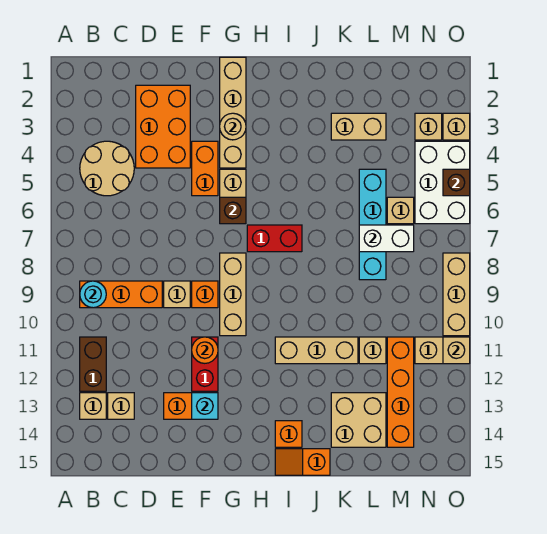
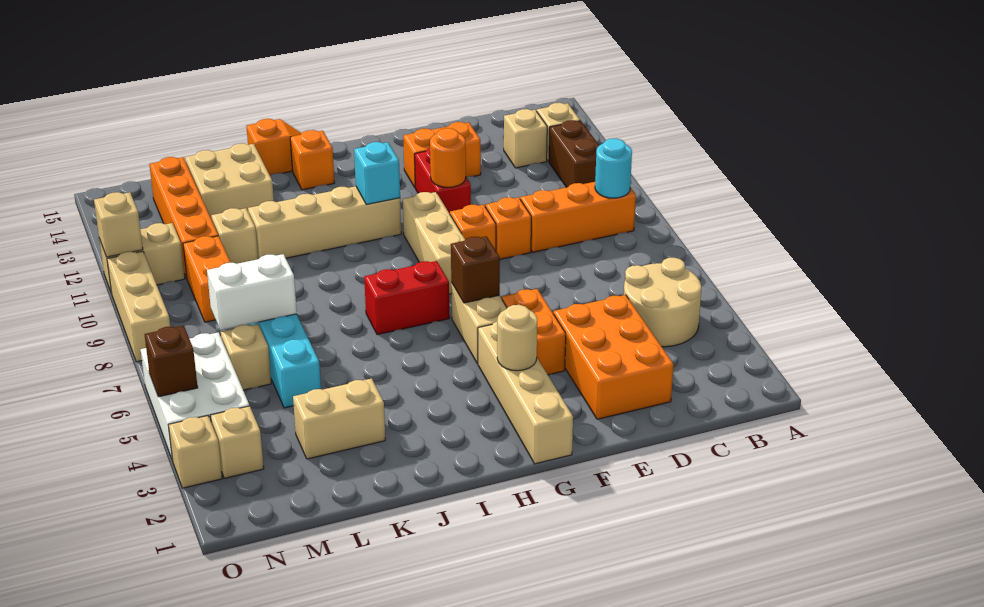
tan 1x1 brick [164,281,190,308] -> orange 1x1 brick [485,197,531,259]
cyan 1x1 brick [192,393,218,419] -> cyan 1x1 brick moved to [354,142,400,205]
tan 1x3 brick [275,337,358,364] -> tan 1x4 brick [248,186,401,259]
none -> orange 1x2 brick [183,236,231,322]

